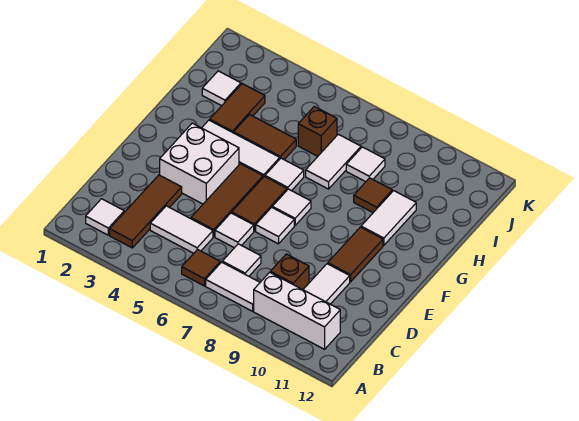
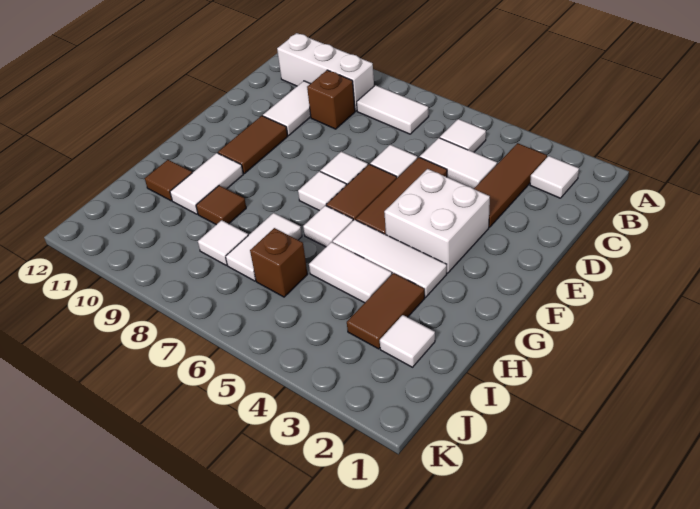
brown 1x1 tile [182,249,220,286] -> brown 1x1 tile moved to [145,160,192,201]
white 1x1 tile [222,244,261,276] -> white 1x1 tile moved to [440,119,486,152]
brown 1x2 tile [234,115,296,160] -> white 1x2 tile [309,242,392,303]

